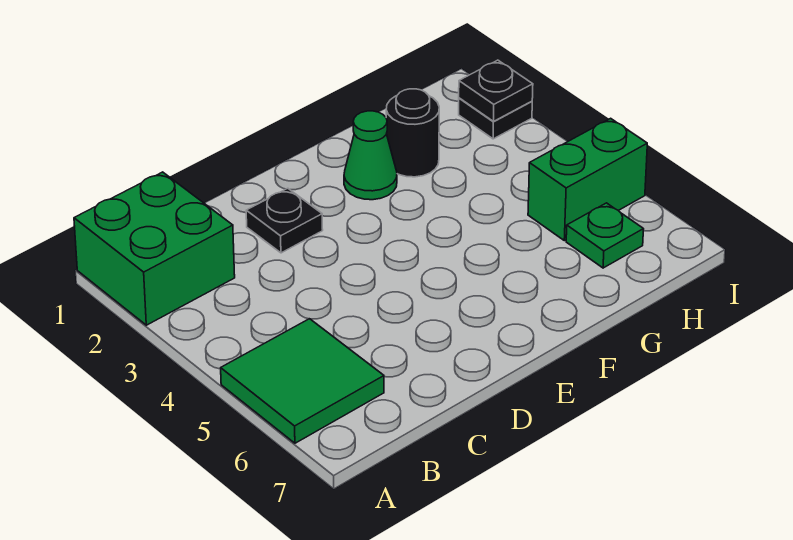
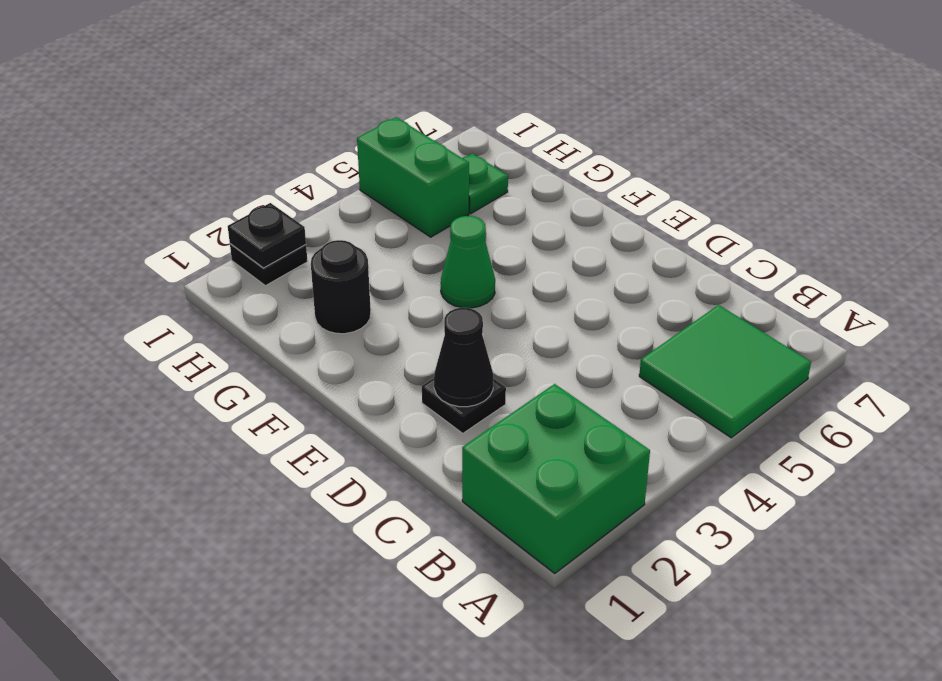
none -> black 1x1 cone [434,308,493,407]
green 1x1 cone [344,111,397,200] -> green 1x1 cone moved to [441,216,495,308]

